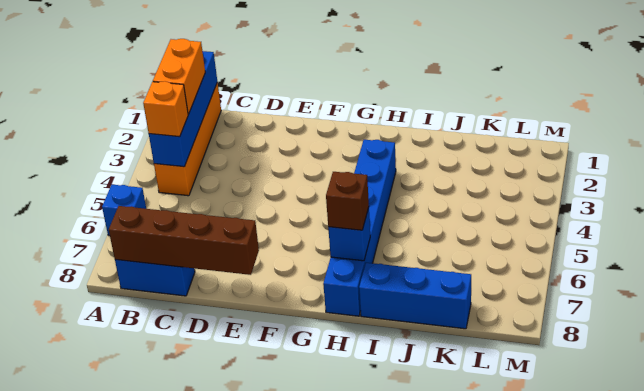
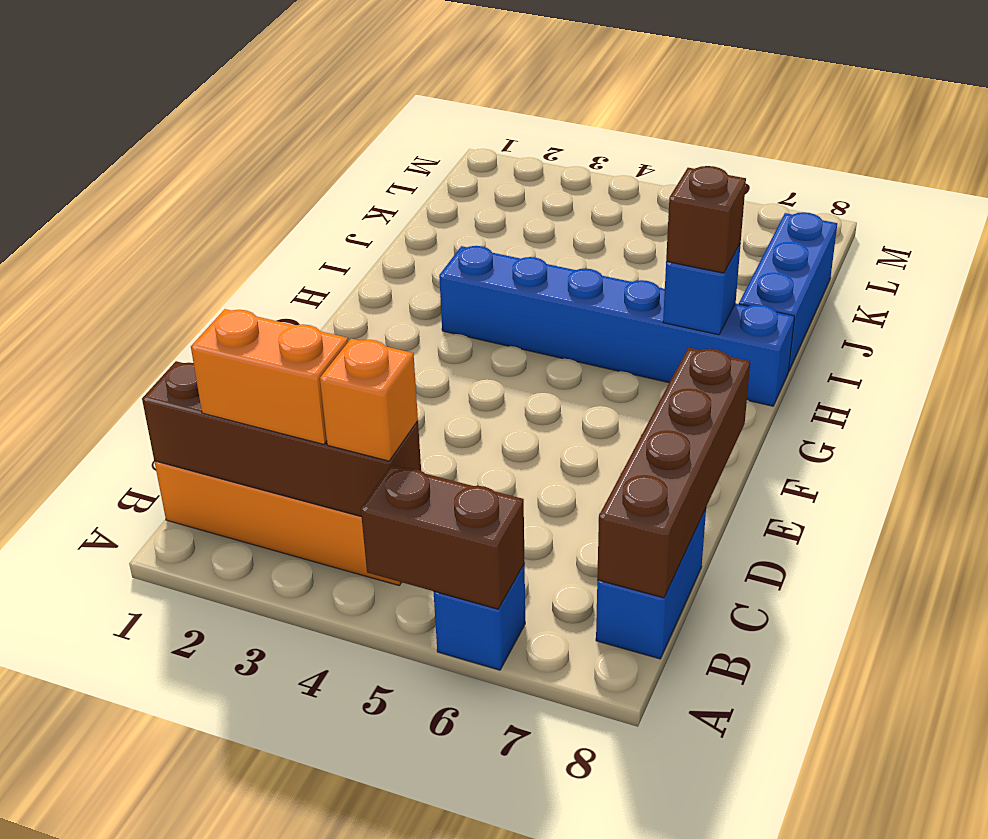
none -> brown 1x2 brick [361,465,525,609]
blue 1x4 brick [149,51,217,167] -> brown 1x4 brick [142,361,421,517]

